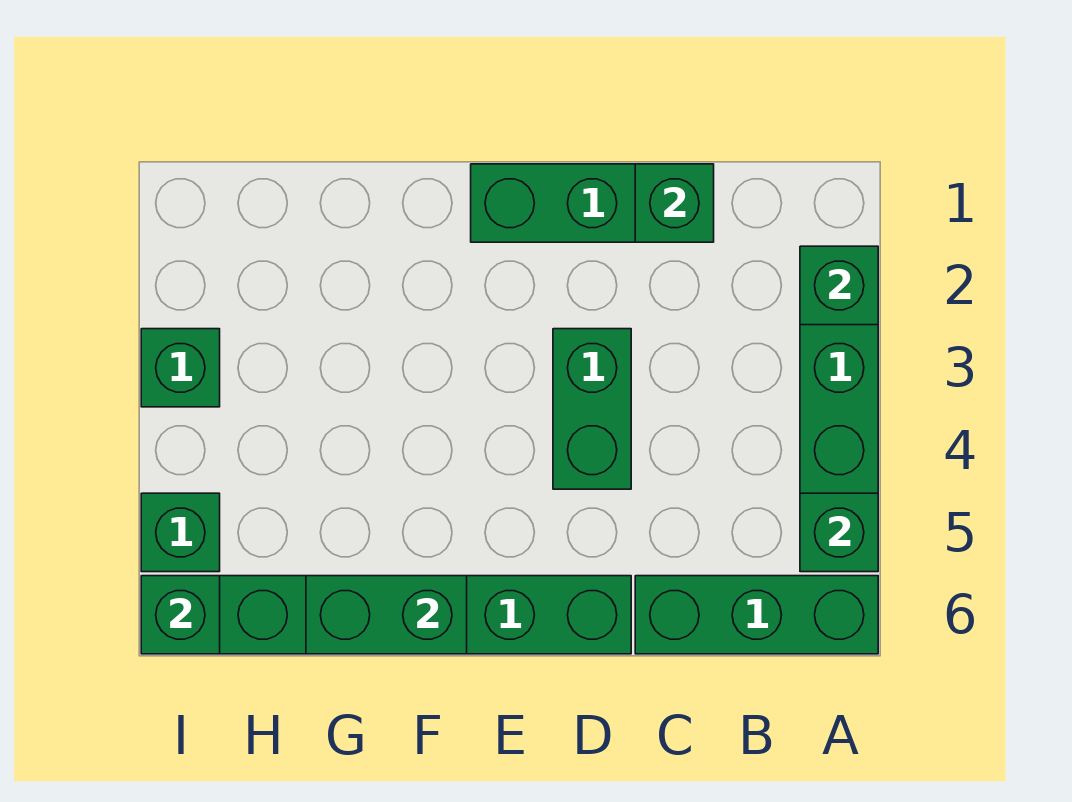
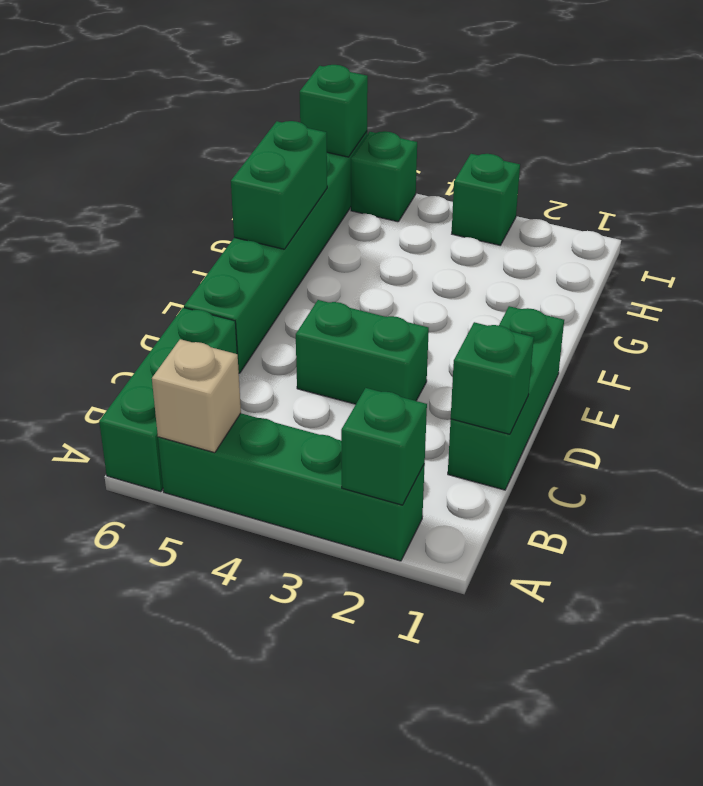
green 1x1 brick [800,493,878,572] -> tan 1x1 brick [152,339,241,453]

